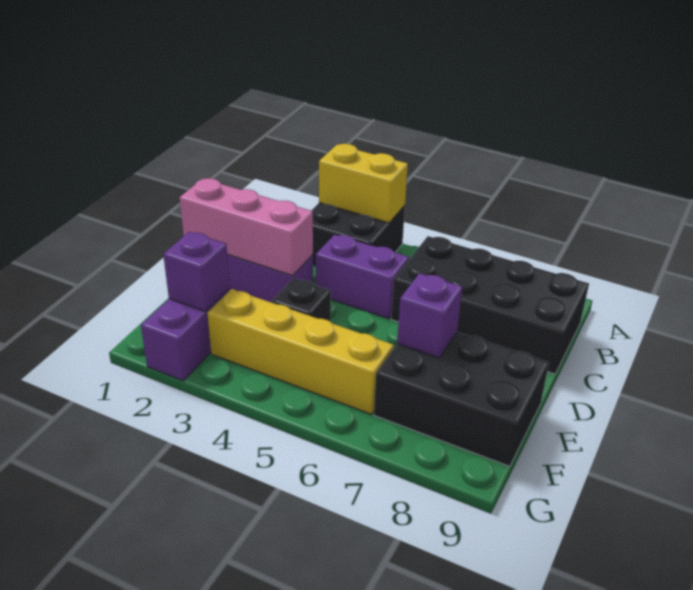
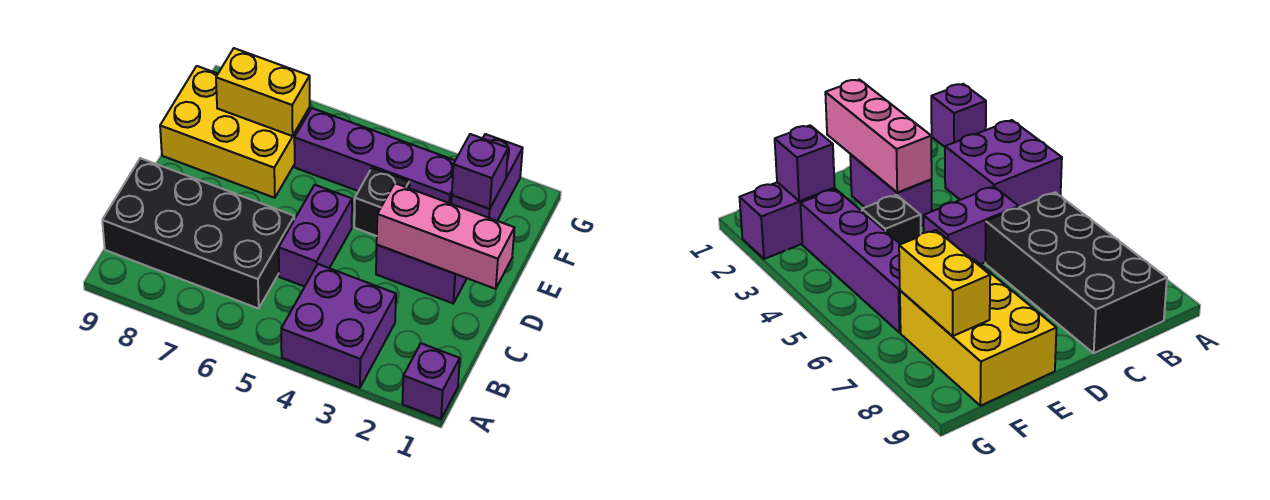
black 2x2 brick [311,203,405,267] -> purple 2x2 brick [281,264,396,388]
yellow 1x2 brick [319,144,408,223] -> yellow 1x2 brick moved to [216,48,310,136]
purple 1x2 brick [316,234,409,319] -> purple 1x2 brick turned to [279,185,352,287]
black 2x3 brick [374,332,549,466] -> yellow 2x3 brick [160,66,310,198]
purple 1x1 brick [397,273,463,358] -> purple 1x1 brick moved to [402,343,460,419]
yellow 1x4 brick [207,289,394,414] -> purple 1x4 brick [294,108,455,204]

